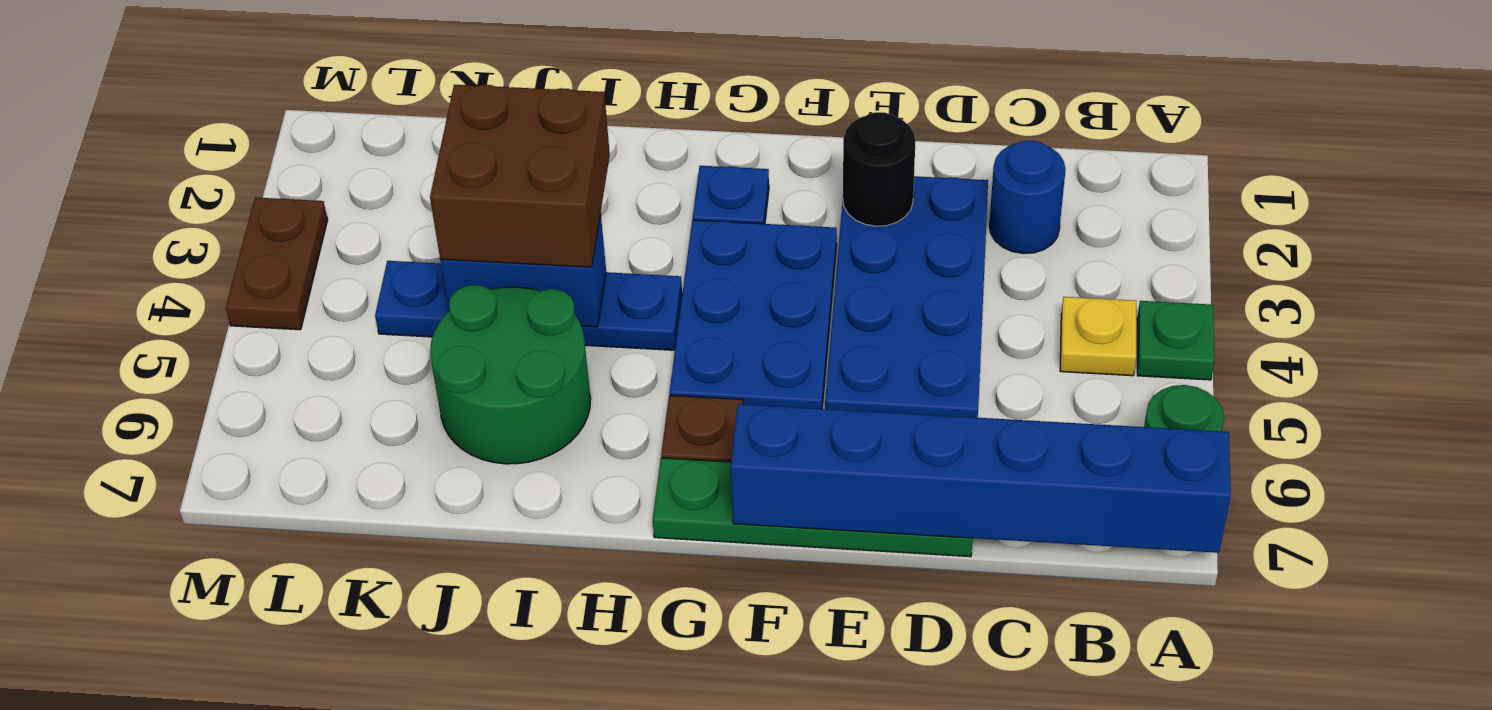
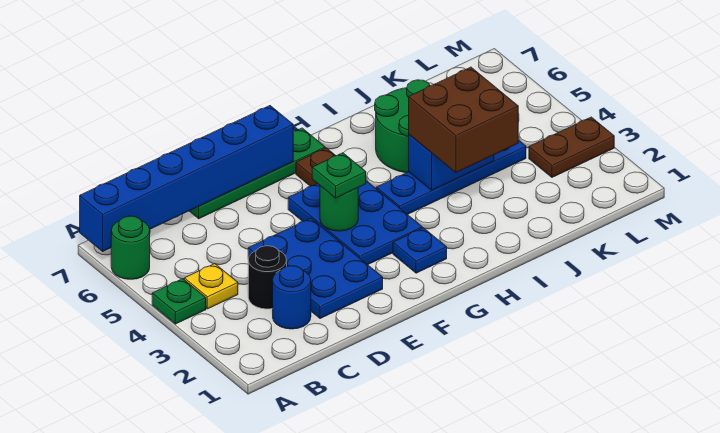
blue 2x4 plate [825,176,988,418] -> blue 2x3 plate [248,218,383,319]
black 1x1 round brick [843,112,915,226] -> black 1x1 round brick moved to [248,246,287,309]
none -> green 1x1 round brick [320,186,358,231]
none -> green 1x1 plate [312,153,366,198]
brown 1x2 plate [226,197,328,330] -> brown 1x2 plate turned to [529,117,614,177]

